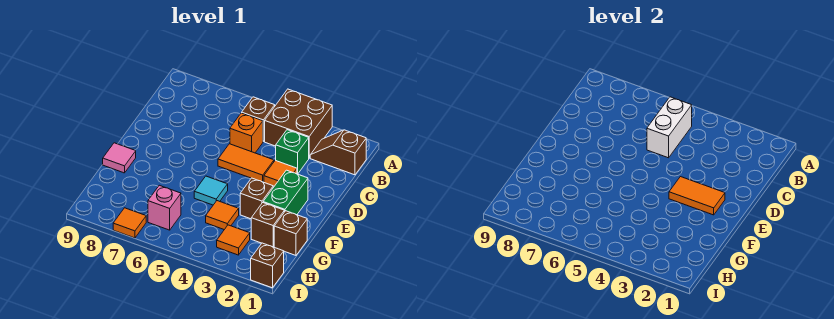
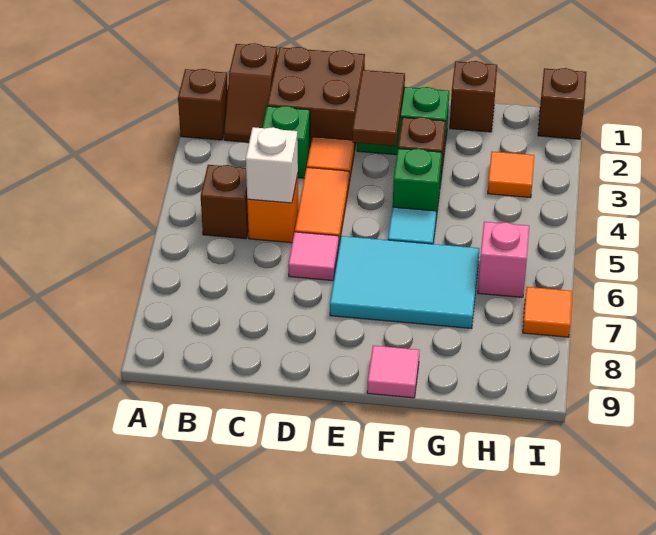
brown 2x2 brick [265,89,332,158] -> brown 2x2 brick moved to [267,47,365,151]
white 1x2 brick [647,97,692,158] -> white 1x1 brick [246,127,298,203]
none -> pink 1x1 tile [288,232,339,281]
orange 1x2 tile [669,177,725,215] -> brown 1x2 tile [352,70,405,146]
none -> cyan 2x3 tile [330,236,480,329]
none -> green 1x1 brick [393,148,442,218]
brown 1x1 brick [251,203,284,247] -> brown 1x1 brick moved to [178,69,228,140]
orange 1x1 tile [206,201,239,230] -> none

